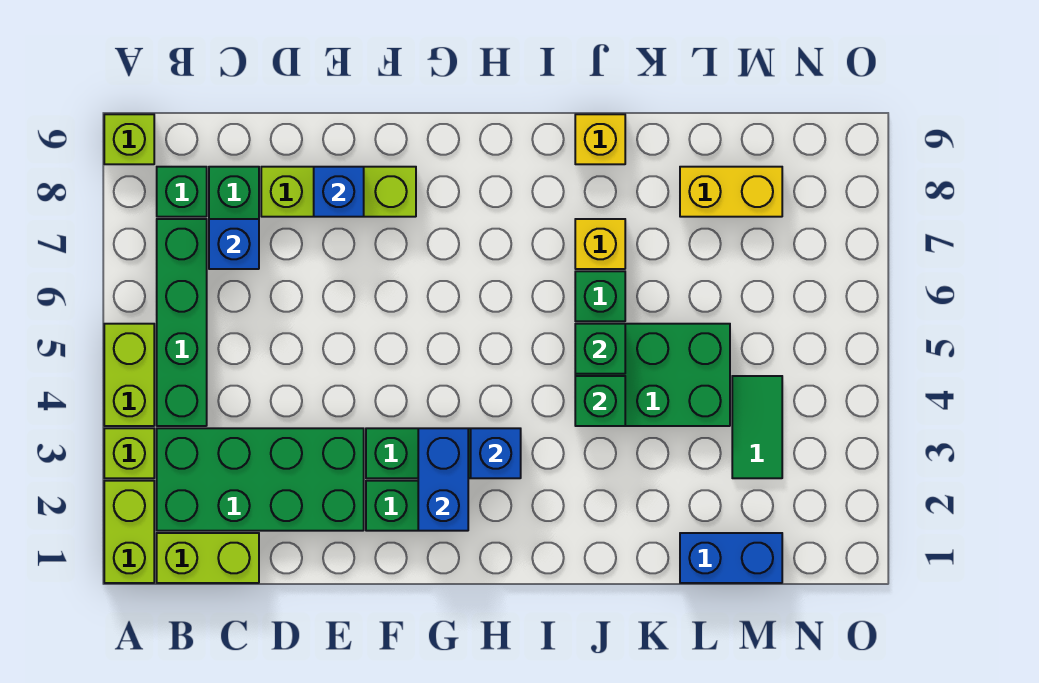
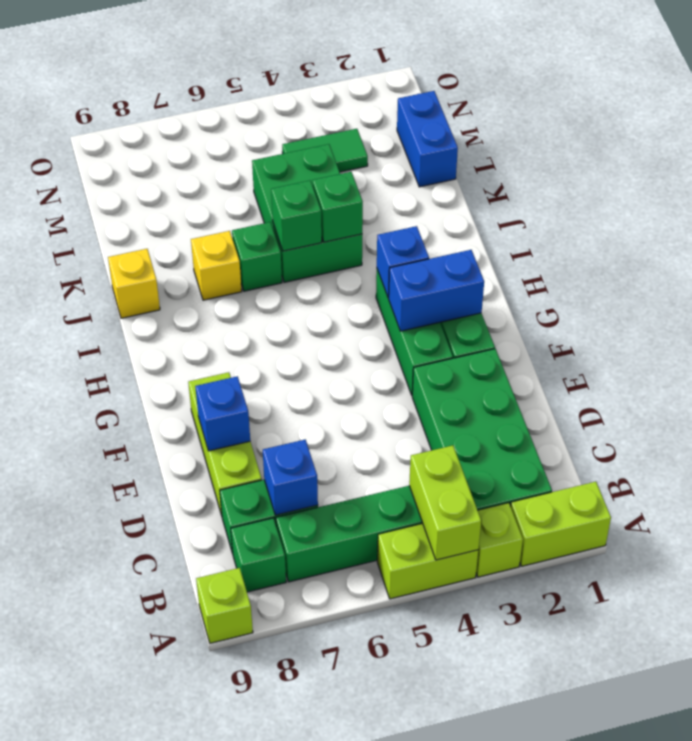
lime 1x2 brick [157,533,259,583] -> lime 1x2 brick moved to [409,446,481,560]
yellow 1x2 brick [680,167,782,217] -> none

